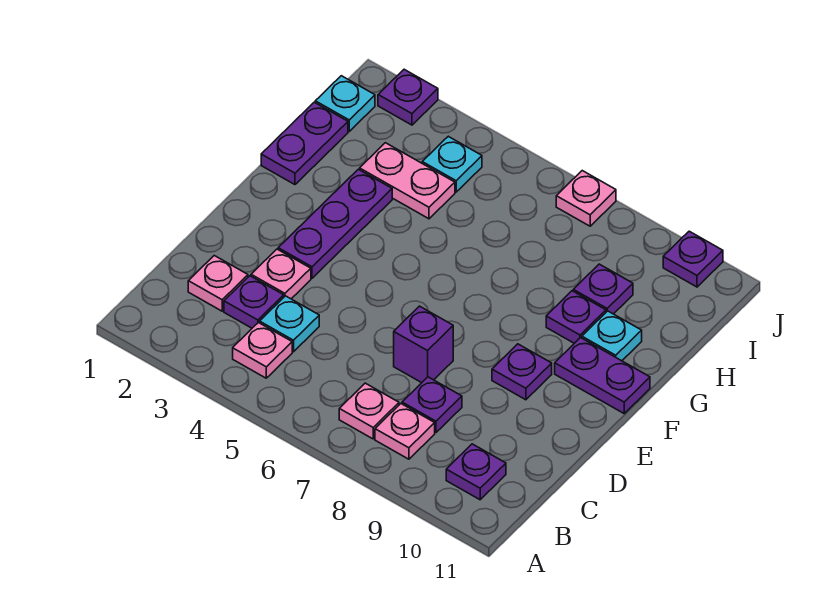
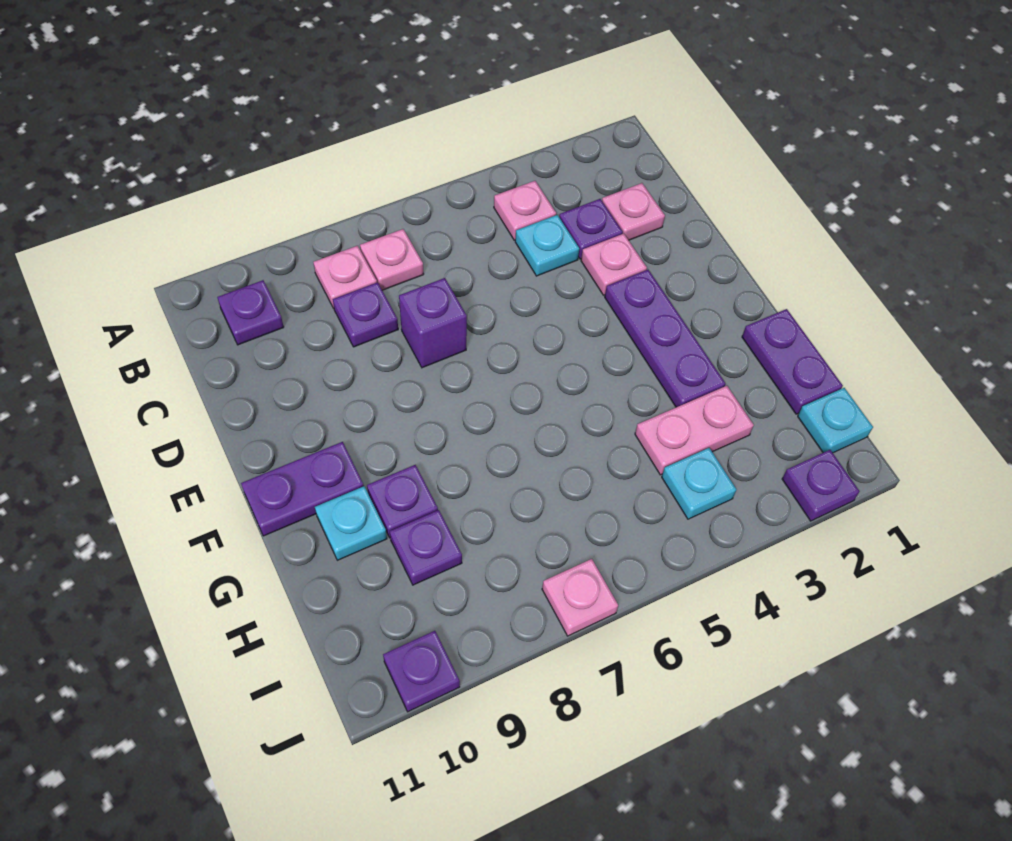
purple 1x1 plate [492,344,552,400] -> none

